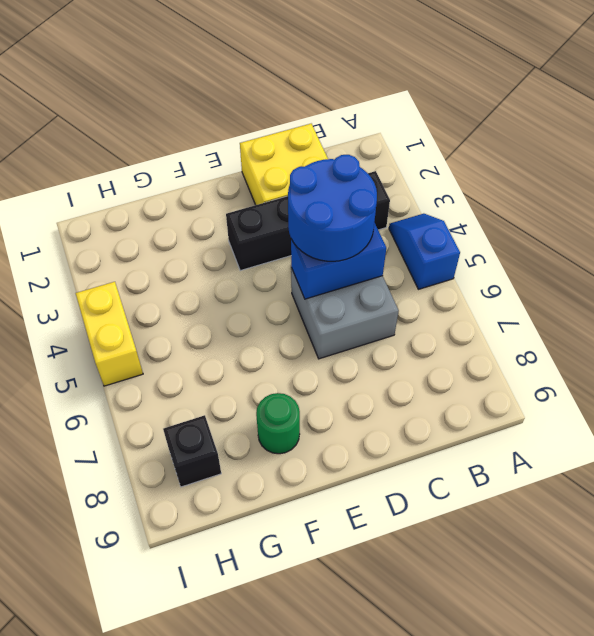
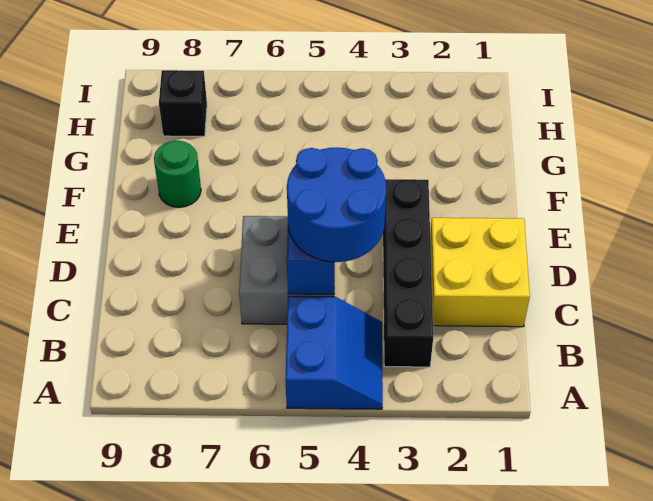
blue 1x2 slope [389,214,460,289] -> blue 2x2 slope [285,296,383,409]
yellow 1x2 brick [76,282,143,386] -> none

